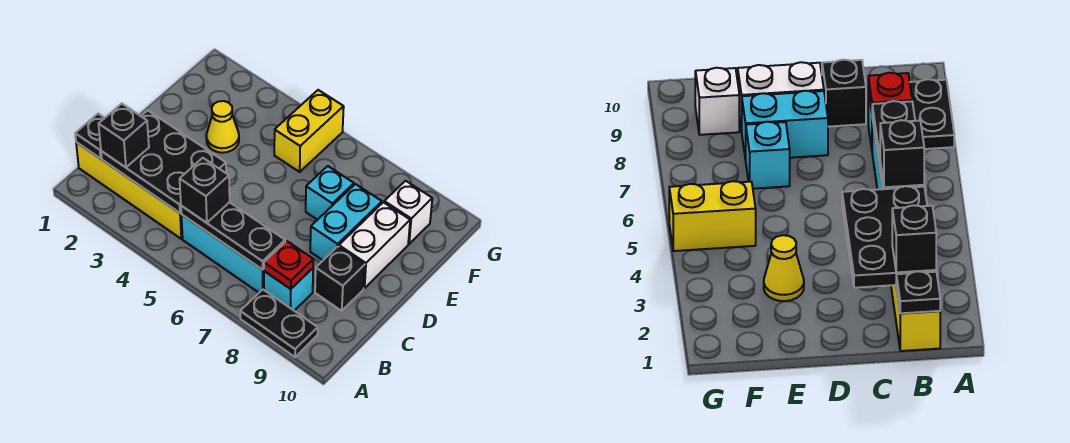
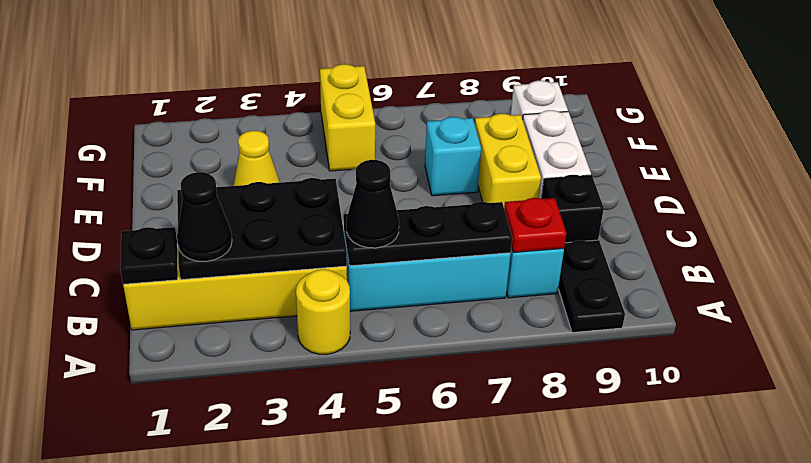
none -> yellow 1x1 round brick [296,269,350,354]
black 1x2 plate [240,290,318,357] -> black 1x2 plate turned to [558,240,625,333]
black 1x1 brick [99,104,149,167] -> black 1x1 cone [177,172,232,261]
black 1x1 brick [180,158,230,223] -> black 1x1 cone [346,160,399,248]
cyan 1x2 brick [310,184,382,260] -> yellow 1x2 brick [475,114,541,206]

